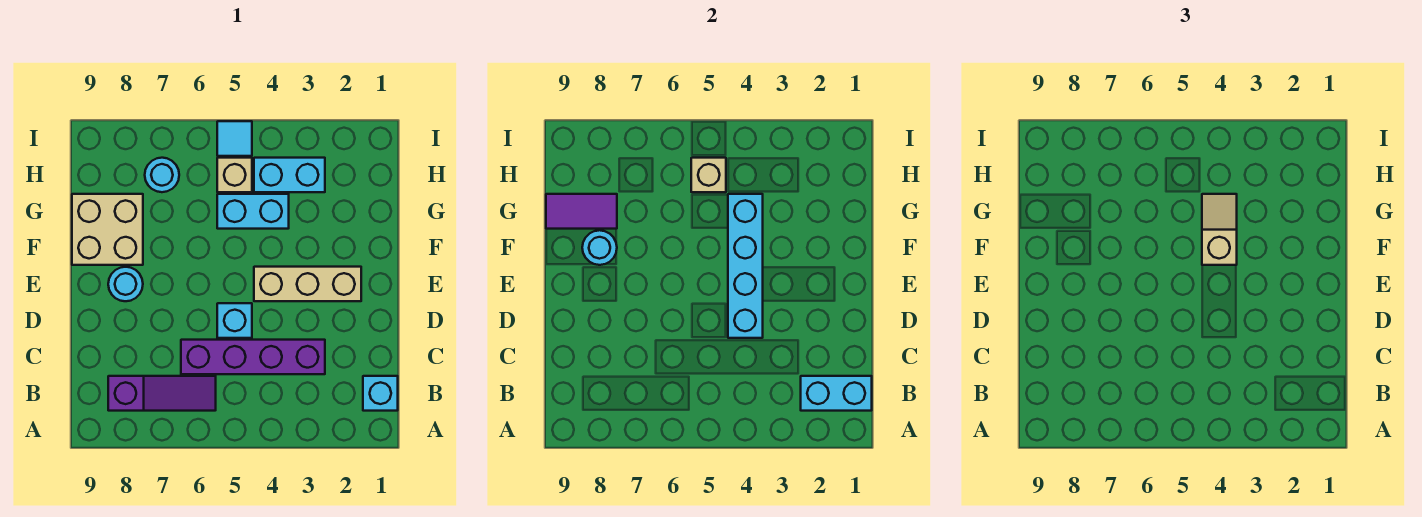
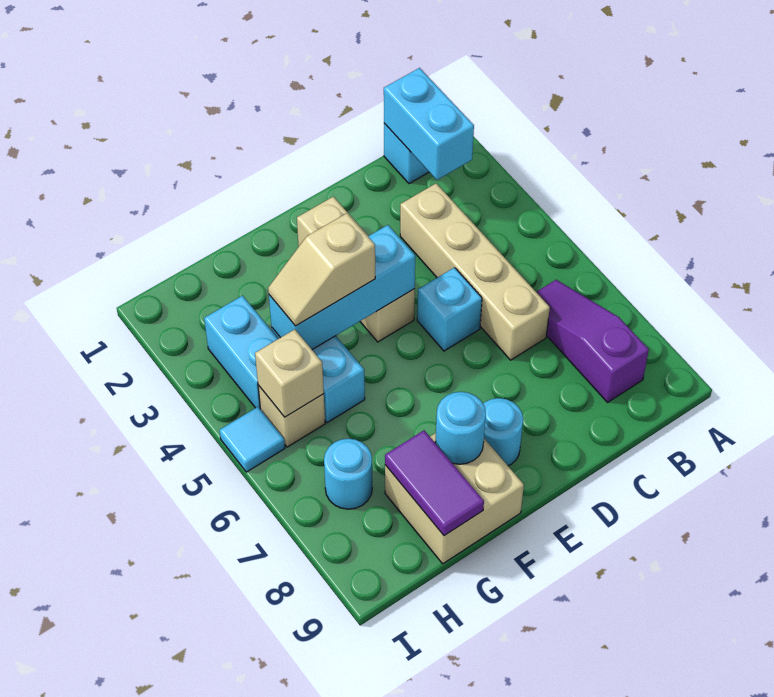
purple 1x4 brick [181,340,325,374] -> tan 1x4 brick [400,183,550,360]
cyan 1x4 brick [728,194,763,338] -> cyan 1x3 brick [269,225,415,350]

